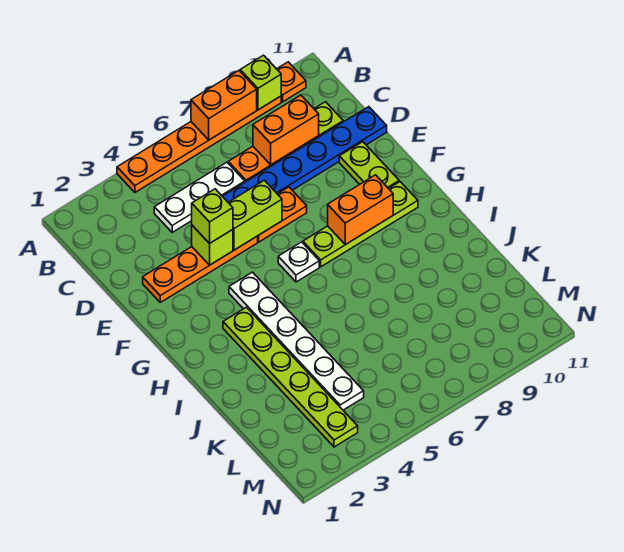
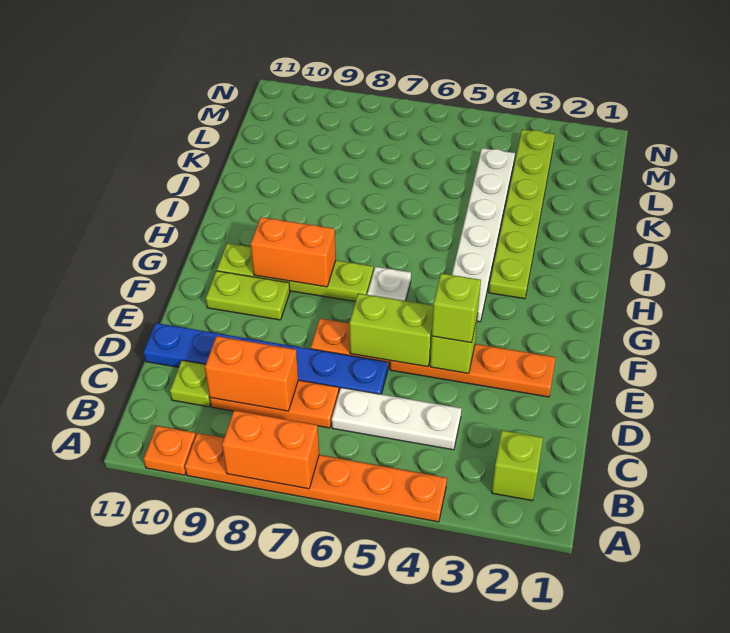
lime 1x1 brick [240,55,281,110] -> lime 1x1 brick moved to [492,430,543,501]
lime 1x2 plate [339,142,399,189] -> lime 1x2 plate turned to [206,271,290,320]

